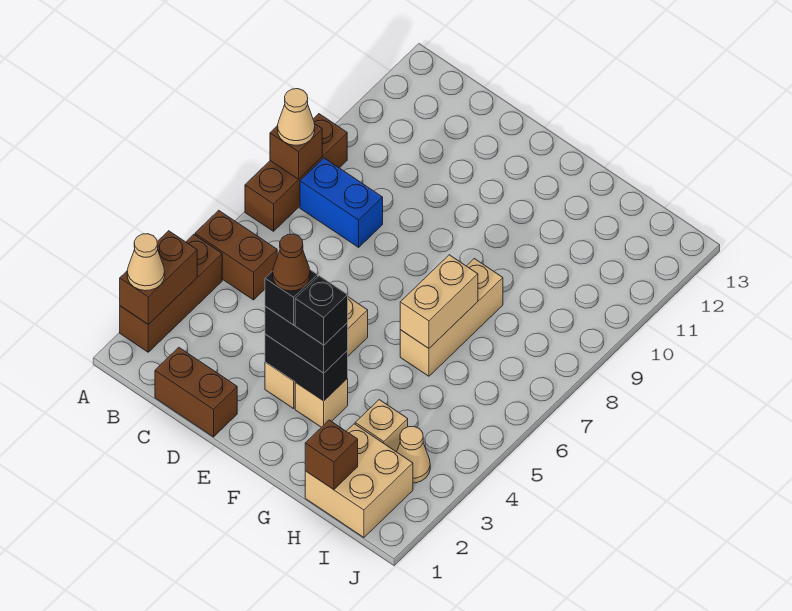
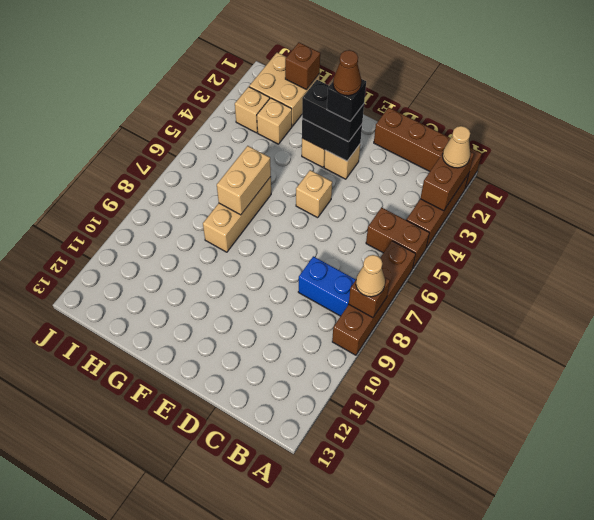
brown 1x3 brick [245,114,347,231] -> brown 1x4 brick [332,241,416,355]
brown 1x2 brick [155,347,237,437] -> brown 1x4 brick [374,107,482,189]
black 1x1 brick [295,276,348,345] -> none
tan 1x1 cone [397,426,430,483] -> tan 1x1 brick [235,87,270,133]

